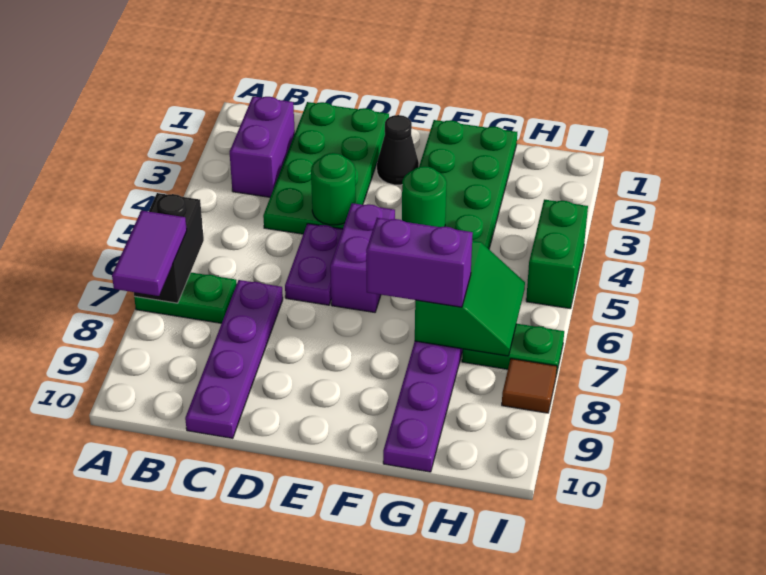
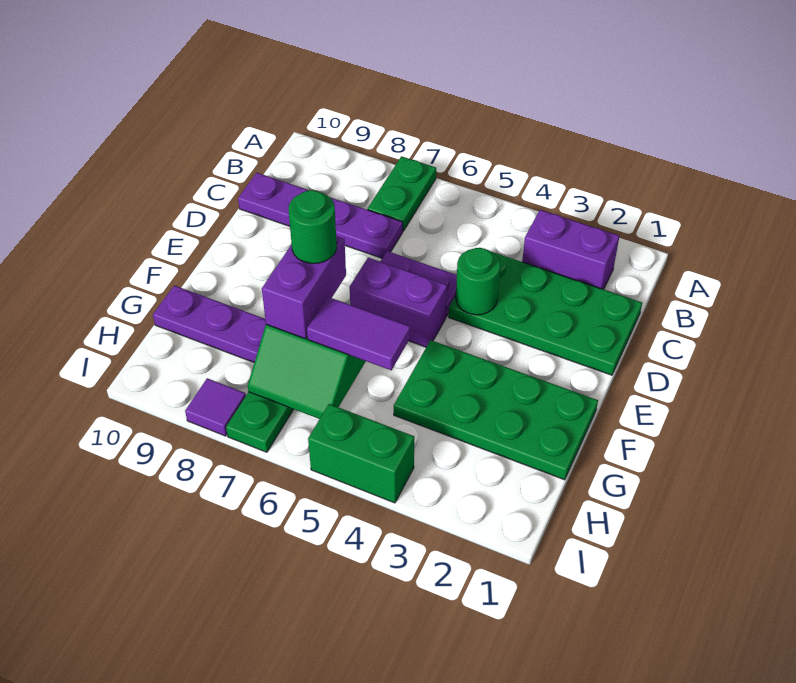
black 1x2 brick [134,193,204,303] -> none
purple 1x2 tile [112,211,187,296] -> purple 1x2 tile moved to [307,297,410,370]
black 1x1 cone [377,115,419,185] -> none
green 1x1 round brick [402,166,447,227] -> green 1x1 round brick moved to [289,190,337,264]
brown 1x1 tile [502,359,557,413] -> purple 1x1 tile [185,378,246,436]

